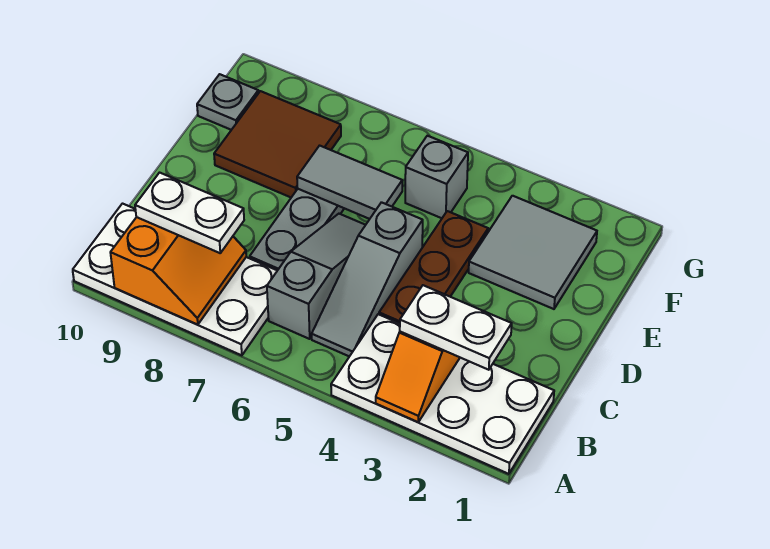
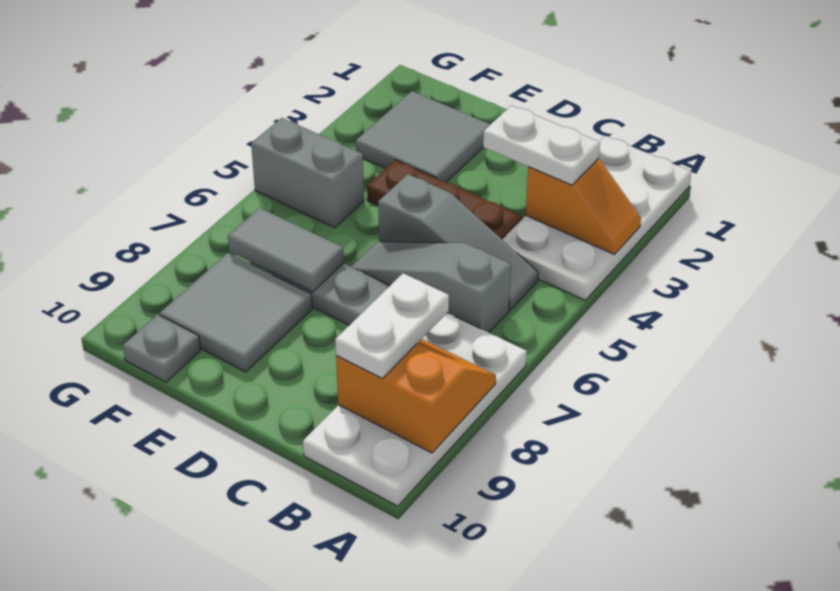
white 1x2 plate [400,285,512,370] -> white 1x2 plate turned to [483,105,600,185]
grey 1x2 tile [297,146,402,219] -> grey 1x2 tile turned to [228,208,344,292]
brown 2x2 tile [214,91,341,197] -> grey 2x2 tile [160,253,312,372]
grey 1x1 brick [405,136,468,218] -> grey 1x2 brick [251,118,364,228]

